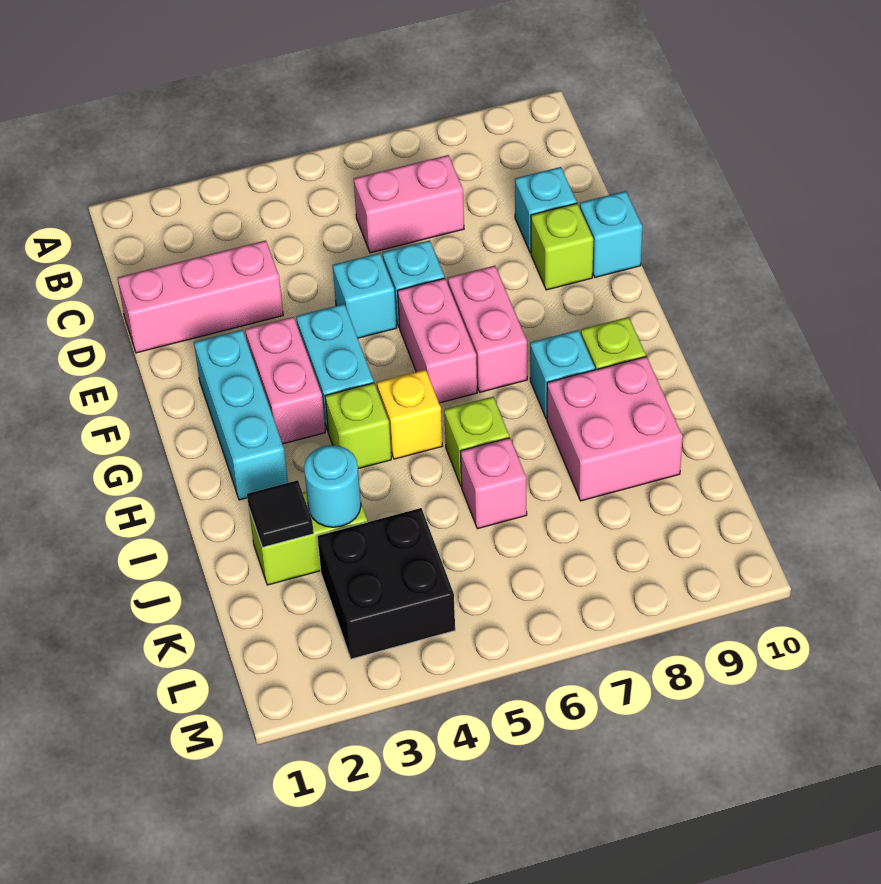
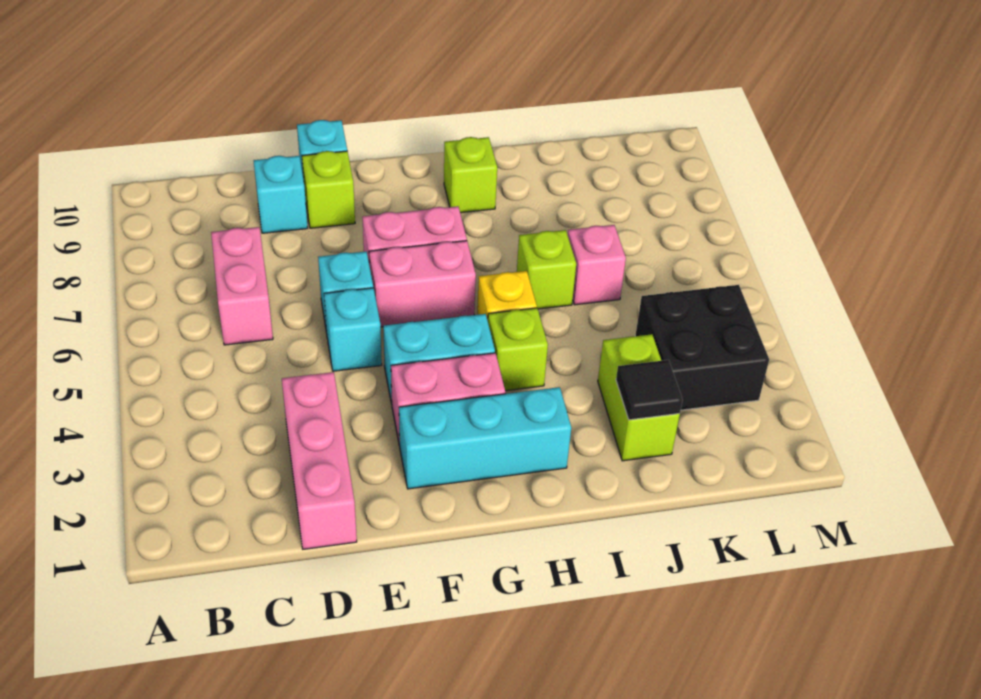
cyan 1x1 brick [530,330,595,419] -> none
pink 2x2 brick [547,357,683,501] -> none
cyan 1x1 round brick [304,445,361,527] -> none

